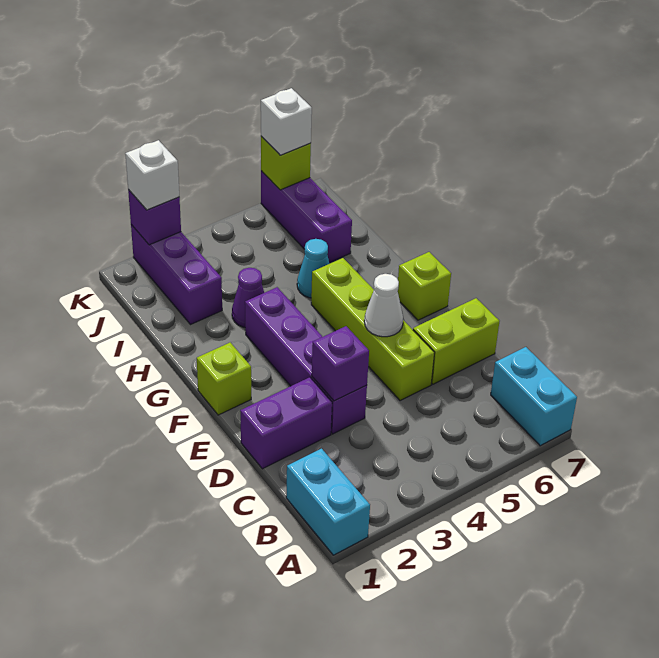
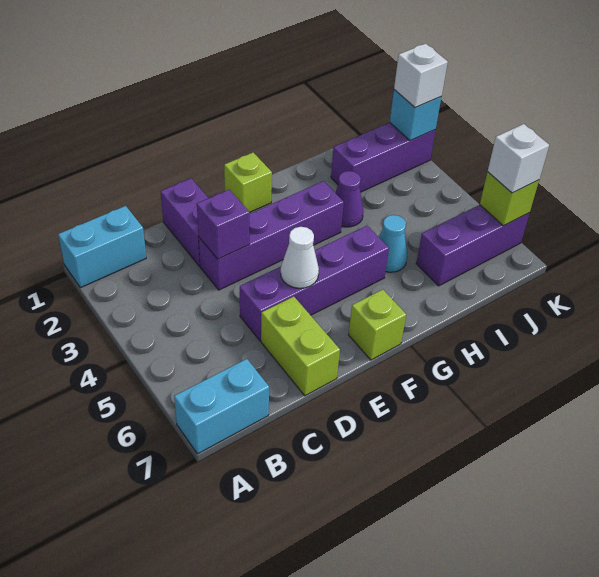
lime 1x4 brick [311,258,434,401] -> purple 1x4 brick [240,226,389,341]
purple 1x1 brick [128,190,181,245] -> cyan 1x1 brick [390,90,441,141]

